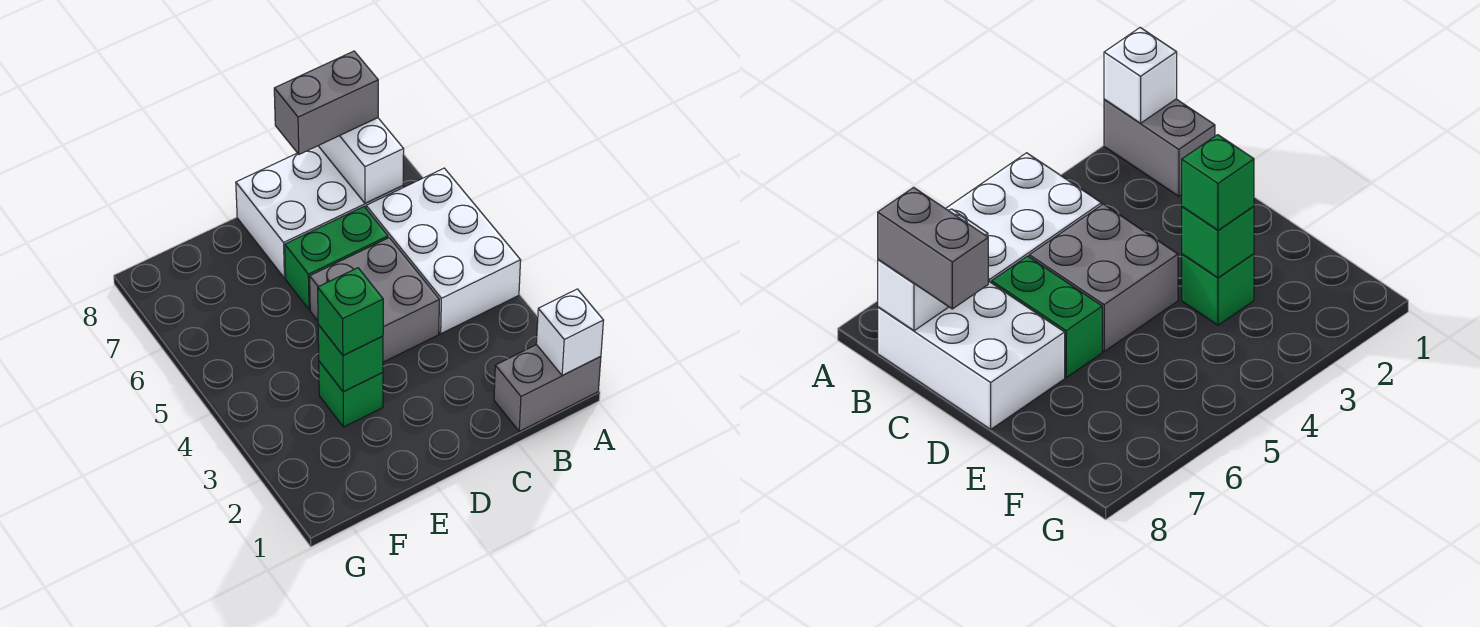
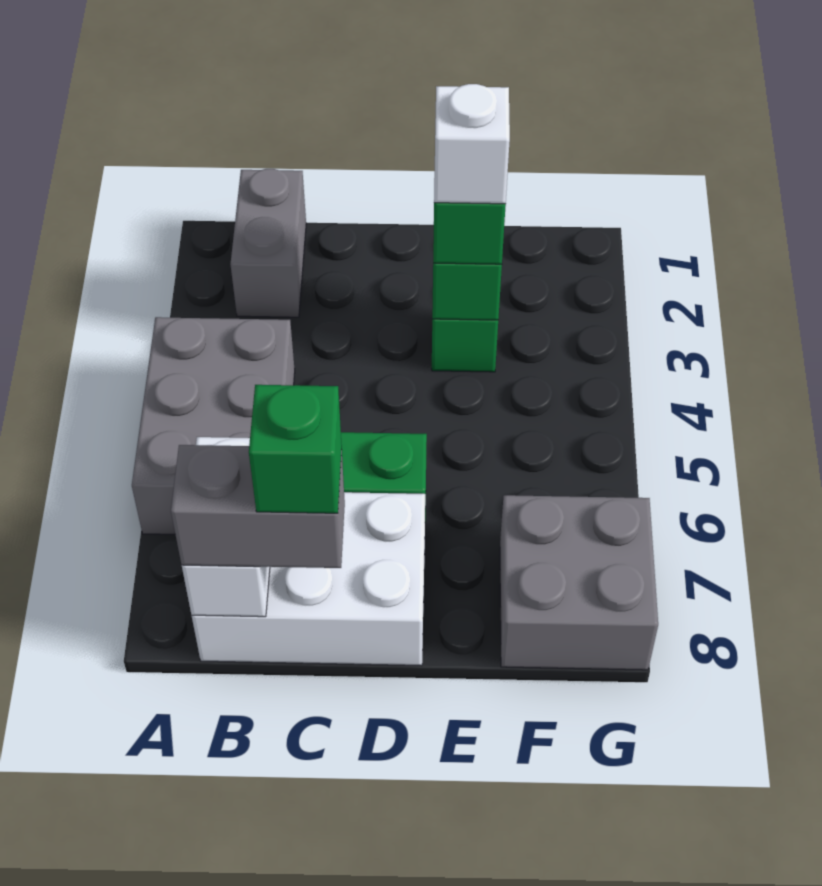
grey 1x2 brick [494,345,601,431] -> grey 1x2 brick turned to [231,169,306,317]
white 1x1 brick [536,289,604,375] -> white 1x1 brick moved to [434,84,510,204]
white 2x3 brick [366,168,521,334] -> grey 2x3 brick [132,317,295,534]
grey 2x2 brick [310,238,439,362] -> grey 2x2 brick moved to [500,495,658,670]
none -> green 1x1 brick [249,385,342,513]

